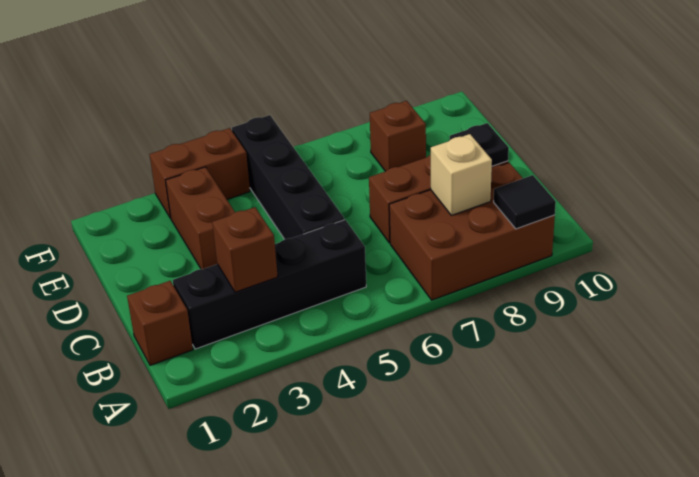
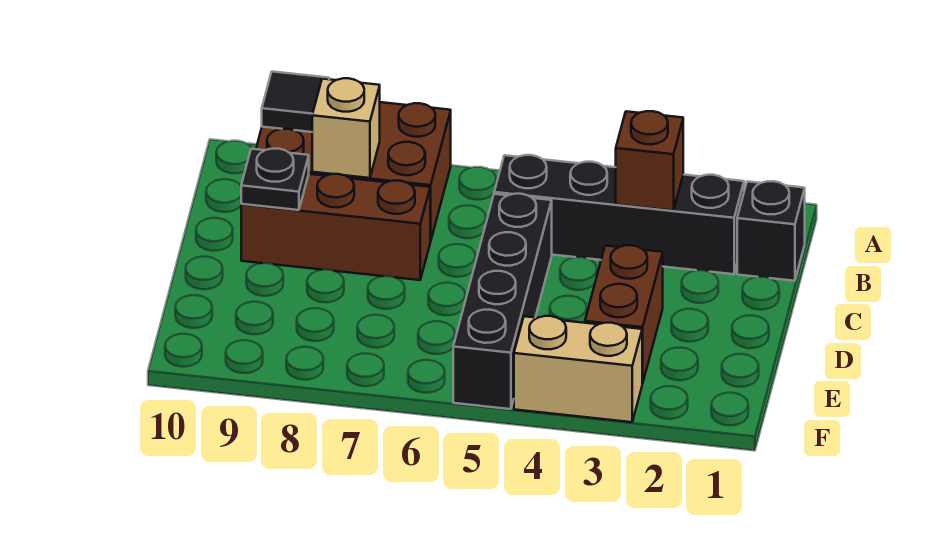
brown 1x1 brick [127,281,193,365] -> black 1x1 brick [737,181,805,281]
brown 1x1 brick [370,101,426,171] -> none
brown 1x2 brick [150,128,250,218] -> tan 1x2 brick [514,316,642,422]

